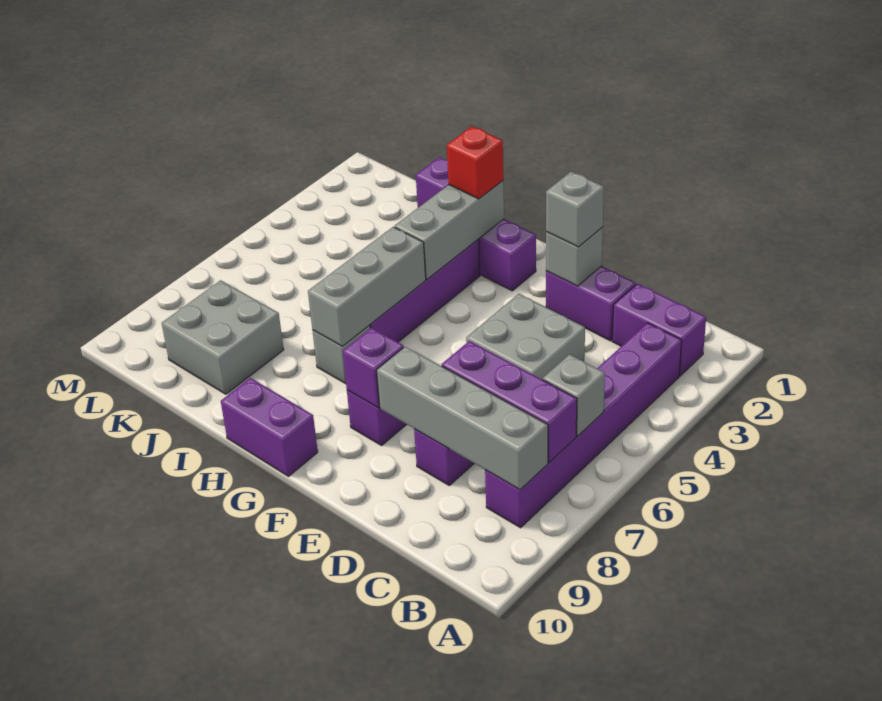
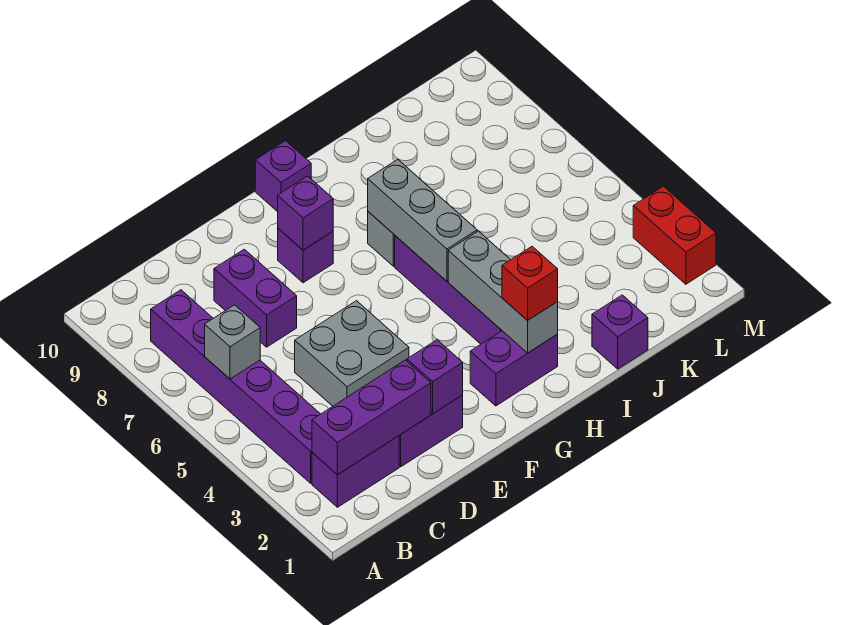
purple 1x3 brick [441,341,577,462] -> purple 1x3 brick moved to [312,360,431,475]
grey 1x4 brick [377,346,548,490] -> none
grey 1x1 brick [546,227,603,286] -> purple 1x1 brick [407,340,463,414]
grey 1x1 brick [546,172,604,247] -> none
purple 1x2 brick [221,378,318,476] -> purple 1x1 brick [255,141,311,212]
grey 2x2 brick [162,280,284,394] -> none
none -> red 1x2 brick [633,186,716,284]

